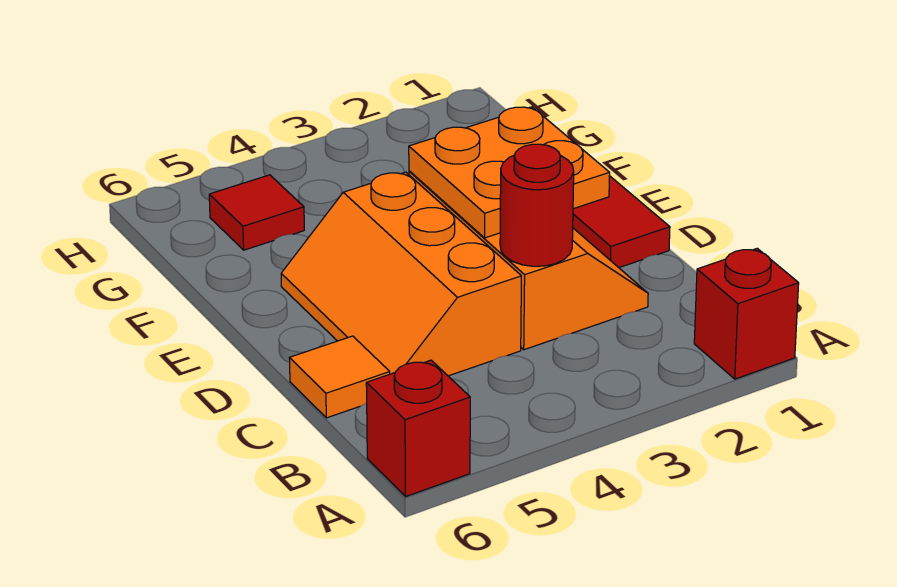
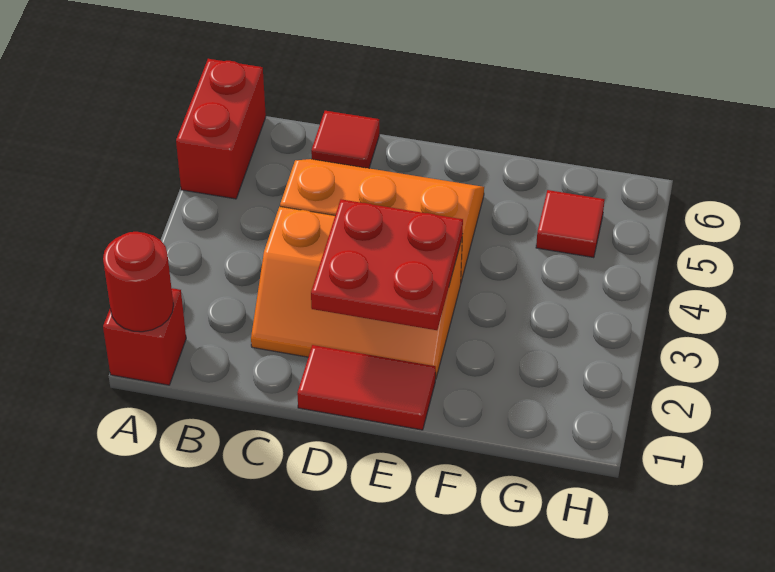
red 1x1 brick [366,360,470,496] -> red 1x2 brick [176,59,266,199]
red 1x1 round brick [500,144,574,266] -> red 1x1 round brick moved to [103,232,173,332]
orange 1x1 tile [289,336,390,418] -> red 1x1 tile [311,111,379,168]
orange 2x2 plate [409,107,610,238] -> red 2x2 plate [311,199,463,330]

